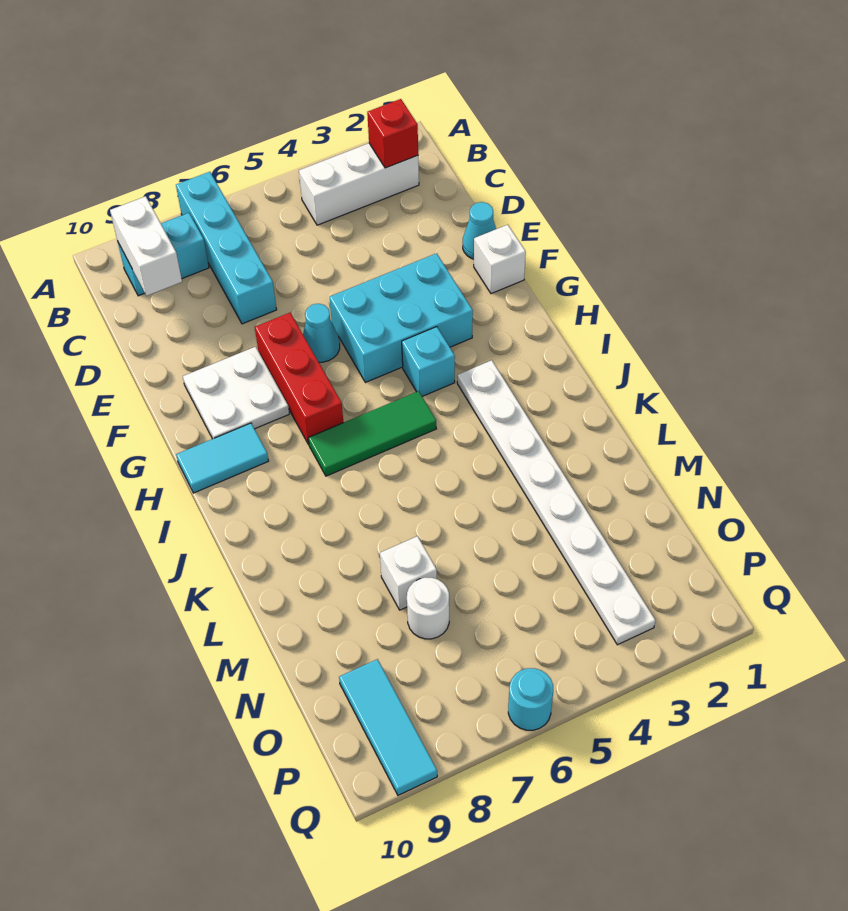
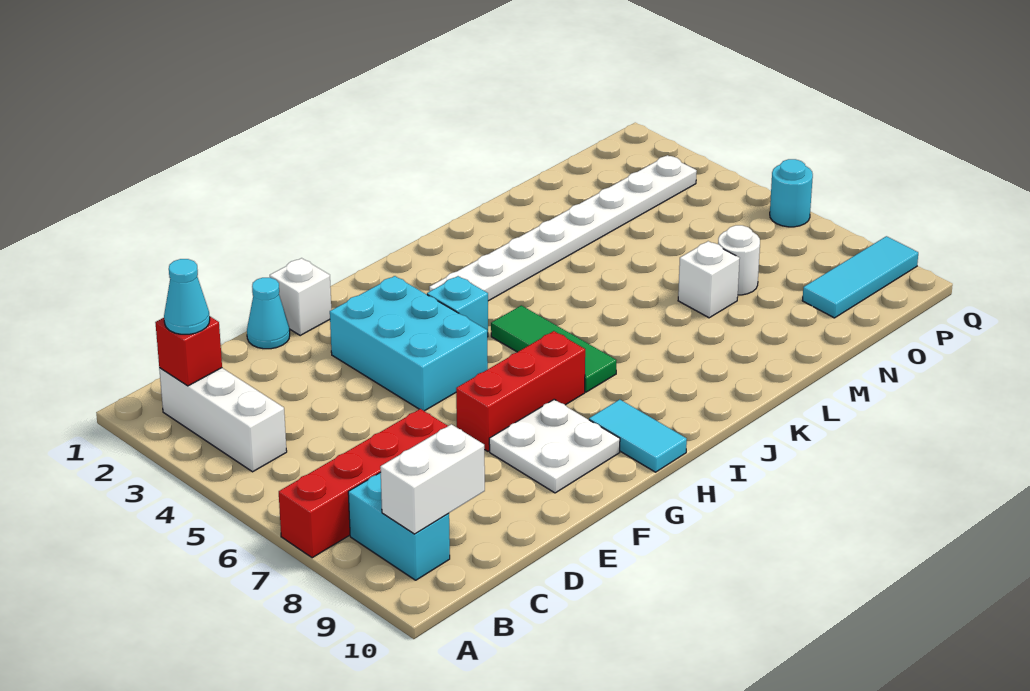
cyan 1x4 brick [176,172,277,324] -> red 1x4 brick [279,409,447,558]
cyan 1x1 cone [303,304,340,362] -> cyan 1x1 cone moved to [164,259,210,334]

